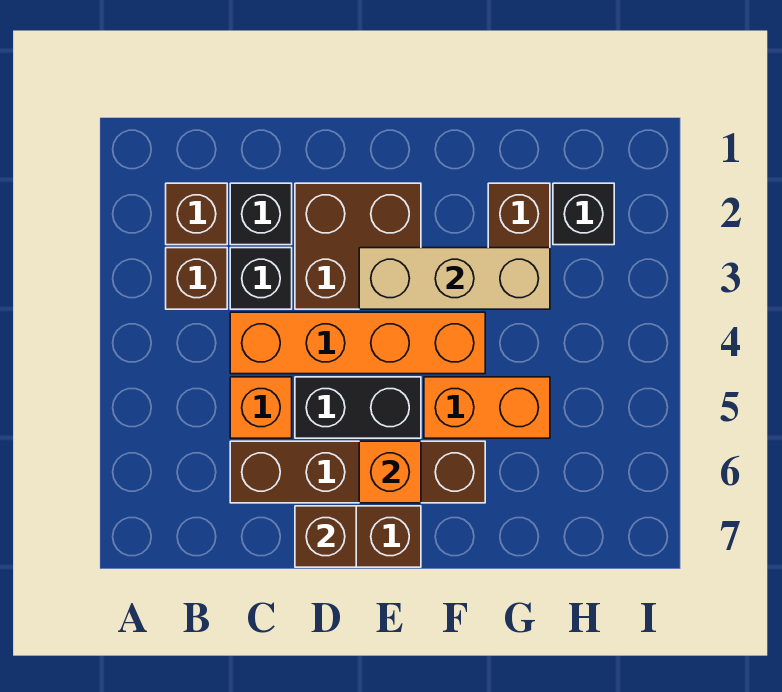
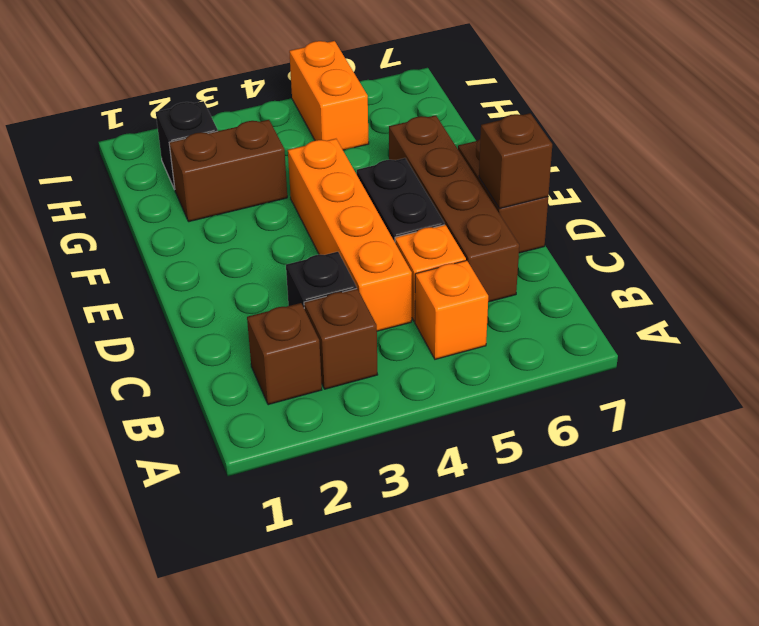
black 1x1 brick [230,183,292,245] -> none
brown 2x2 brick [295,183,421,309] -> none
tan 1x3 brick [359,248,550,309] -> none
orange 1x1 brick [359,441,421,503] -> orange 1x1 brick moved to [415,260,488,359]
orange 1x2 brick [424,377,550,438] -> orange 1x2 brick moved to [289,41,369,150]

